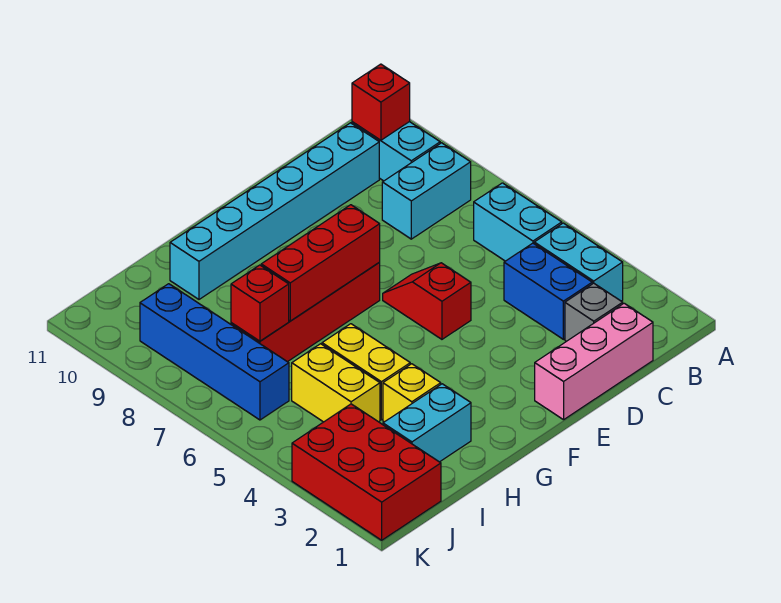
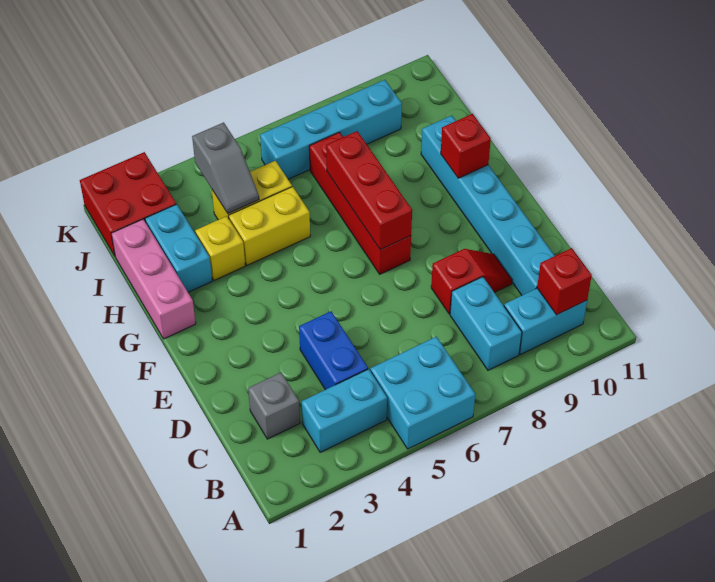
cyan 1x2 brick [474,183,562,261] -> cyan 2x2 brick [370,337,475,449]
pink 1x3 brick [535,303,653,420] -> pink 1x3 brick moved to [111,219,196,339]
blue 1x2 brick [504,243,592,339] -> blue 1x2 brick turned to [299,311,368,390]
red 1x2 slope [383,263,471,339] -> red 1x2 slope moved to [431,249,512,314]
none -> grey 1x2 slope [192,122,259,214]
red 1x1 brick [231,265,289,341] -> red 1x1 brick moved to [441,114,491,178]
red 2x3 brick [292,404,441,540] -> red 2x2 brick [80,152,176,256]
blue 1x4 brick [140,284,289,420] -> cyan 1x4 brick [260,80,402,179]

